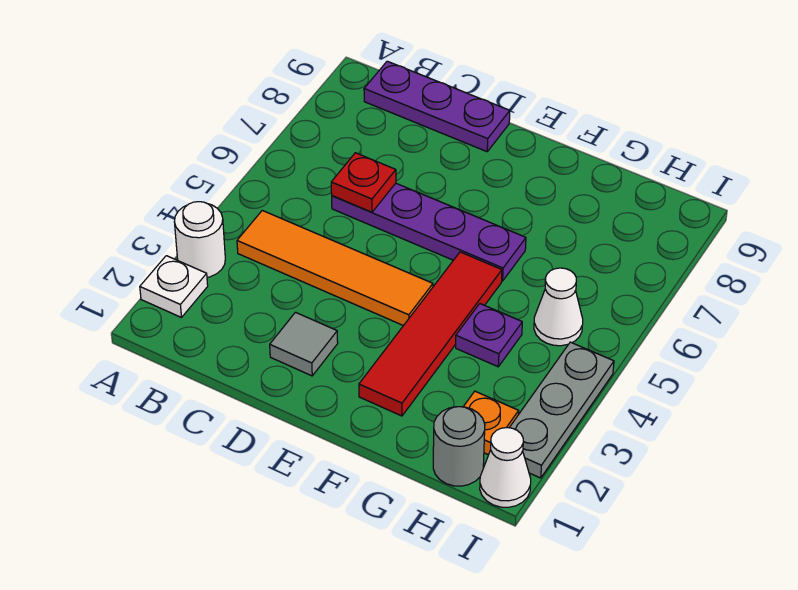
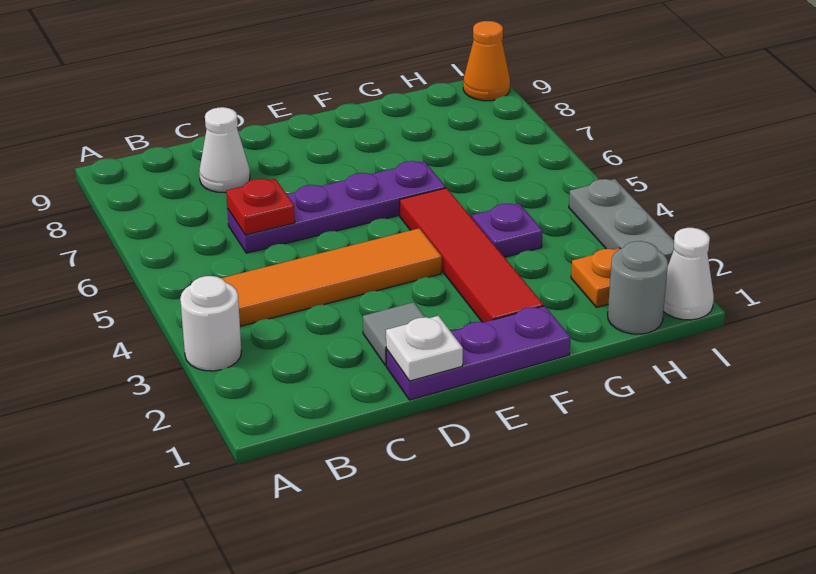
white 1x1 plate [140,256,208,317] -> white 1x1 plate moved to [386,316,463,381]
purple 1x3 plate [364,61,510,152] -> purple 1x3 plate moved to [386,306,571,400]
white 1x1 cone [534,268,583,346] -> white 1x1 cone moved to [199,107,250,193]
none -> orange 1x1 cone [463,21,510,101]

